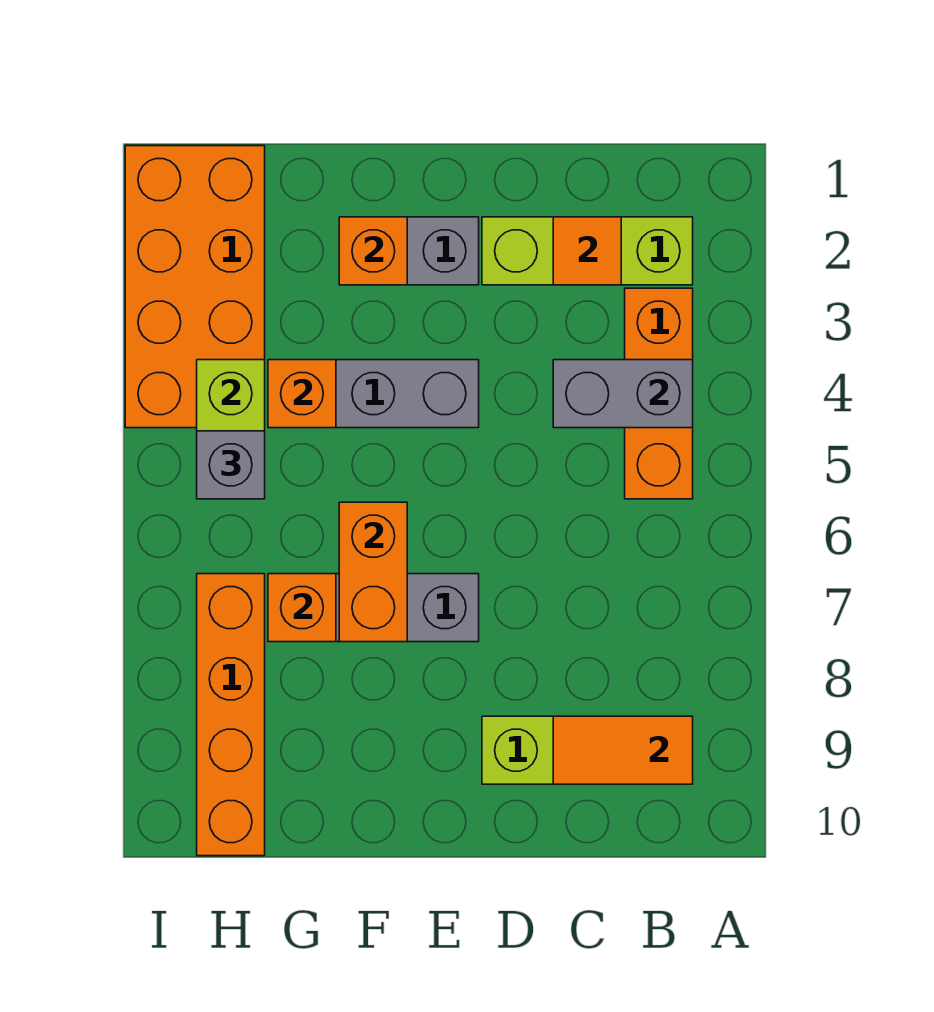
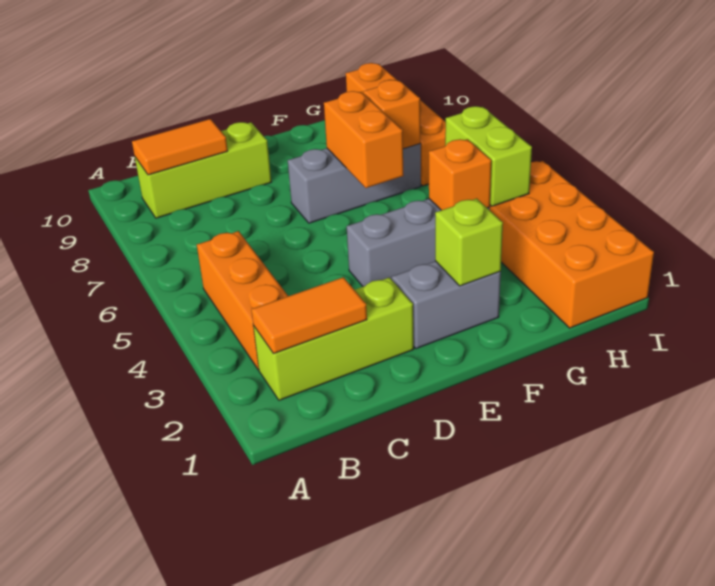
grey 1x2 brick [553,360,693,428] -> none
orange 1x1 tile [553,217,621,285] -> orange 1x2 tile [251,277,367,354]
orange 1x1 brick [339,217,407,285] -> lime 1x1 brick [435,198,503,286]
grey 1x1 brick [197,431,265,499] -> none

